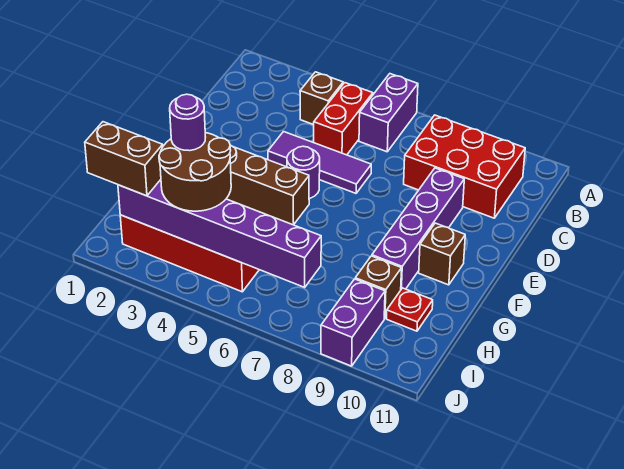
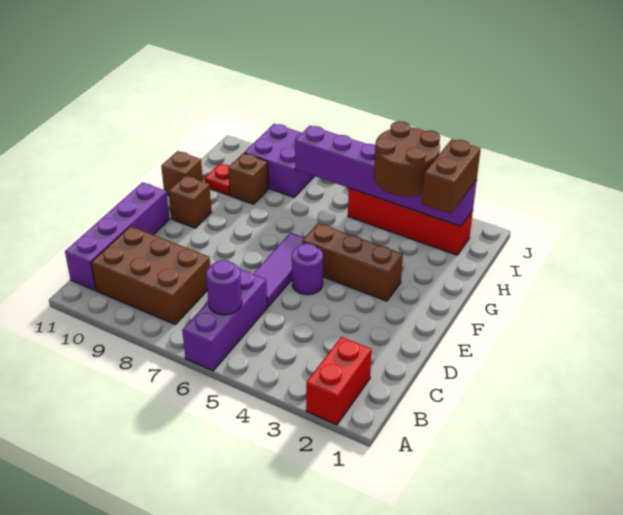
purple 1x2 brick [359,74,418,152] -> purple 1x3 brick [182,269,267,371]
brown 1x1 brick [300,72,343,125] -> brown 1x1 brick moved to [161,151,203,195]
red 1x2 brick [314,83,373,155] -> red 1x2 brick moved to [306,337,372,425]
red 2x3 brick [404,115,525,218] -> brown 2x3 brick [91,226,210,324]
purple 1x3 tile [268,132,371,193] -> purple 1x3 tile turned to [253,233,304,307]
purple 1x4 brick [372,168,464,289] -> purple 1x4 brick moved to [65,182,169,290]
purple 1x1 round brick [170,94,205,151] -> purple 1x1 round brick moved to [206,260,242,315]
brown 1x2 brick [85,122,163,196] -> brown 1x2 brick turned to [422,139,481,214]
purple 1x2 brick [321,279,385,366] -> purple 2x2 brick [244,124,314,197]

